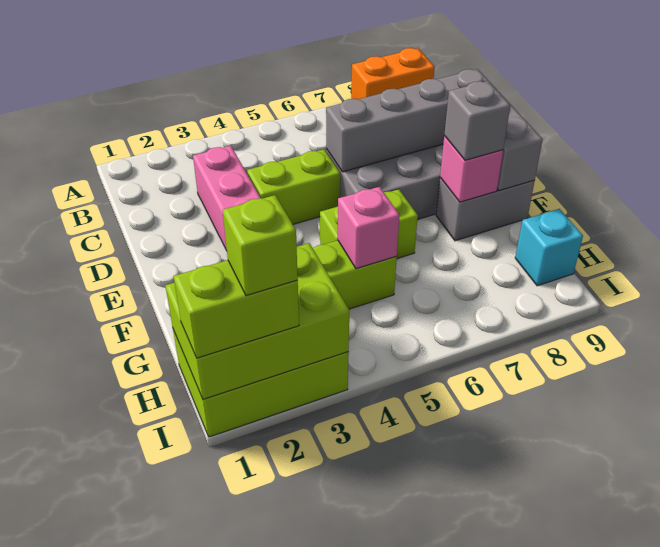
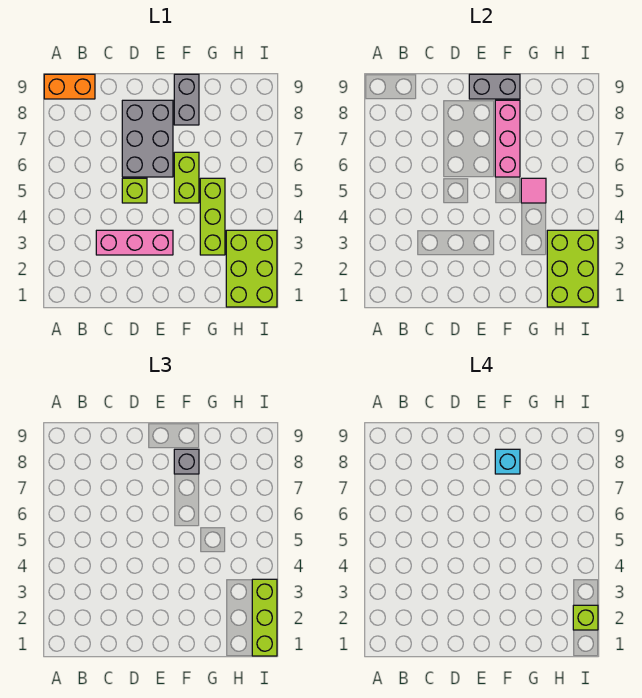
orange 1x2 brick [351,48,435,99] -> orange 1x2 brick turned to [44,74,95,99]
lime 1x2 brick [247,149,340,224] -> lime 1x1 brick [122,178,147,203]
grey 1x4 brick [326,69,497,172] -> none
pink 1x1 brick [440,136,503,202] -> pink 1x3 brick [495,100,520,177]
pink 1x1 brick [338,187,400,269] -> pink 1x1 tile [521,178,546,203]
cyan 1x1 brick [515,209,583,286] -> cyan 1x1 brick moved to [495,449,520,474]
lime 1x2 brick [173,260,299,358] -> lime 1x3 brick [252,579,277,656]

